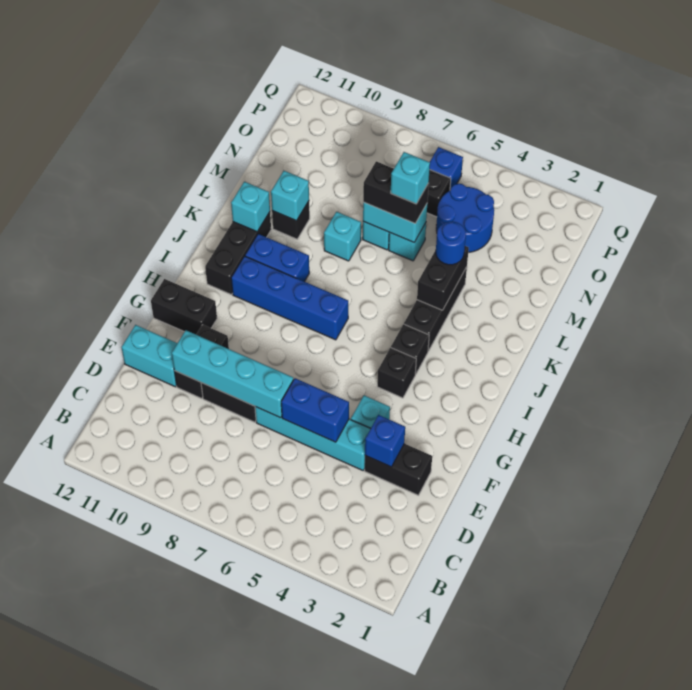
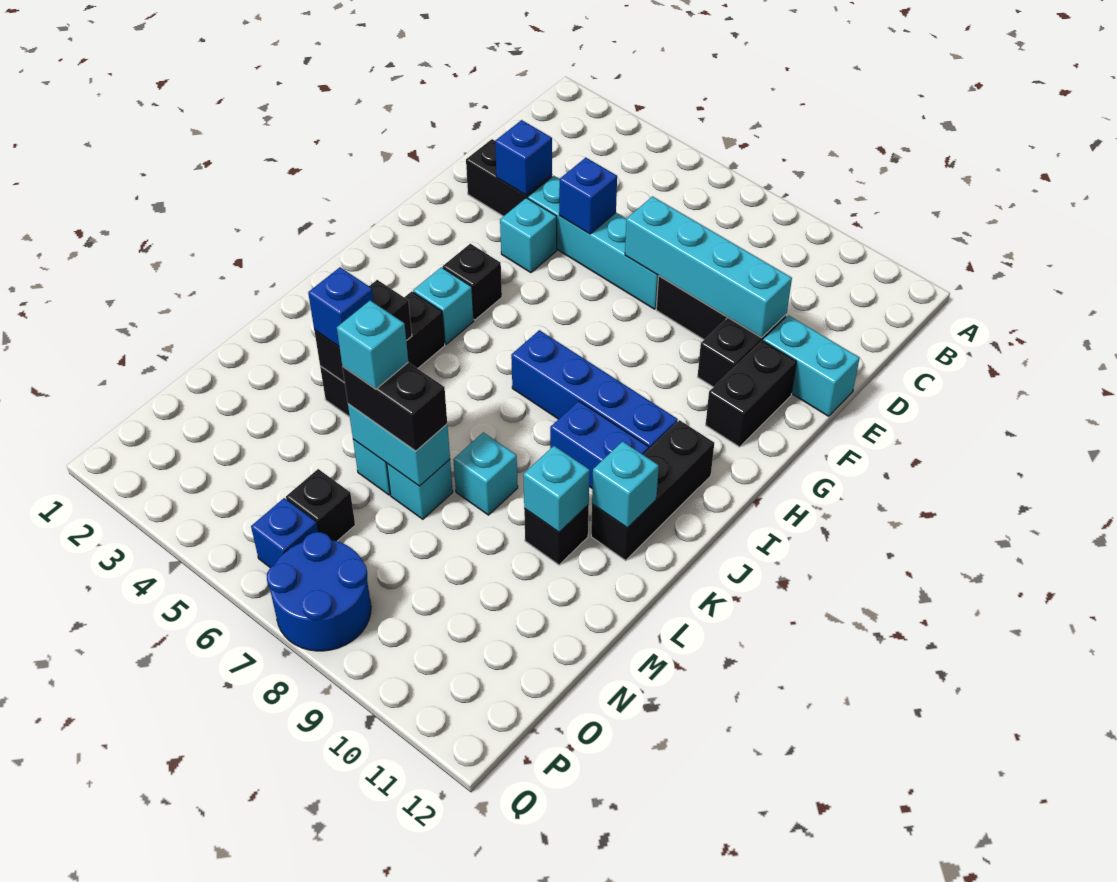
blue 1x2 brick [281,378,349,442] -> blue 1x1 brick [559,158,617,234]
black 1x2 brick [151,279,217,334] -> black 1x2 brick turned to [706,341,797,447]
black 1x1 brick [391,324,429,374] -> cyan 1x1 brick [413,267,474,344]
blue 1x1 round brick [436,221,466,265] -> blue 1x1 brick [308,267,374,346]
blue 2x2 round brick [436,184,494,252] -> blue 2x2 round brick moved to [267,532,371,651]

